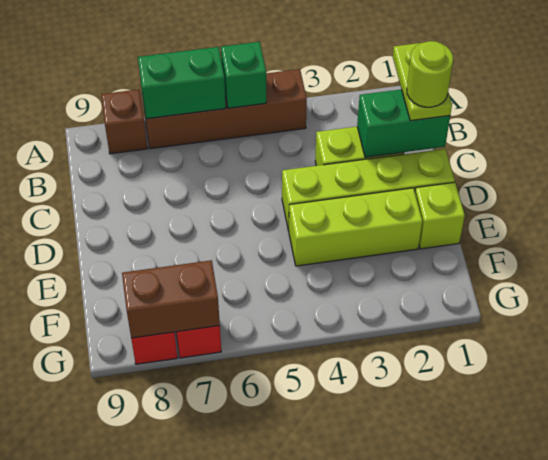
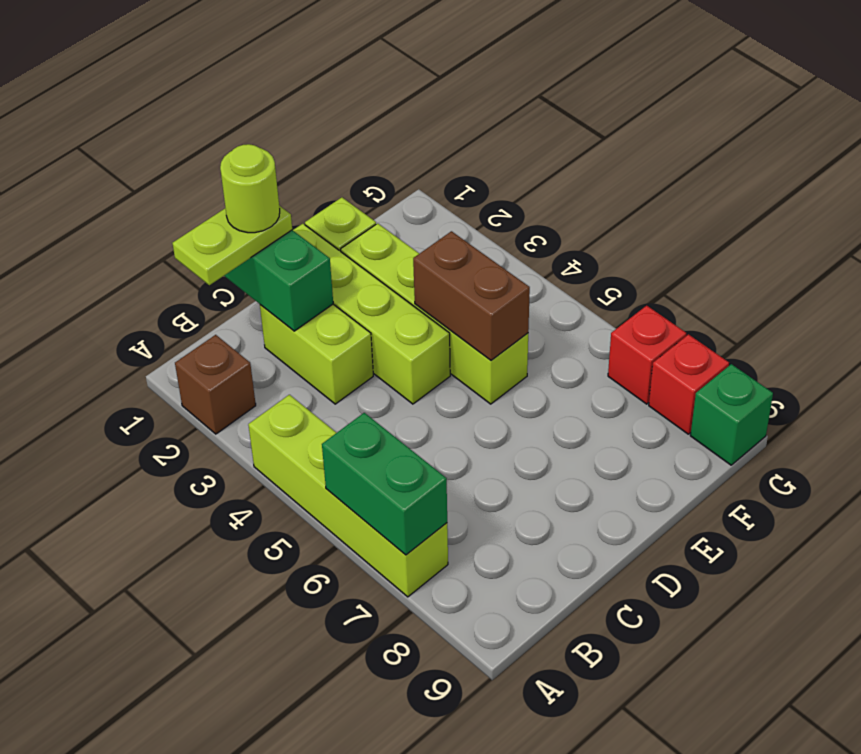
brown 1x4 brick [143,69,307,149] -> lime 1x4 brick [248,395,448,597]
green 1x1 brick [221,42,266,108] -> green 1x1 brick moved to [690,364,773,465]
brown 1x1 brick [101,89,148,154] -> brown 1x1 brick moved to [175,335,256,434]
lime 1x3 brick [289,188,422,266] -> lime 1x4 brick [341,223,528,404]
brown 1x2 brick [122,260,220,338] -> brown 1x2 brick moved to [413,231,530,360]

